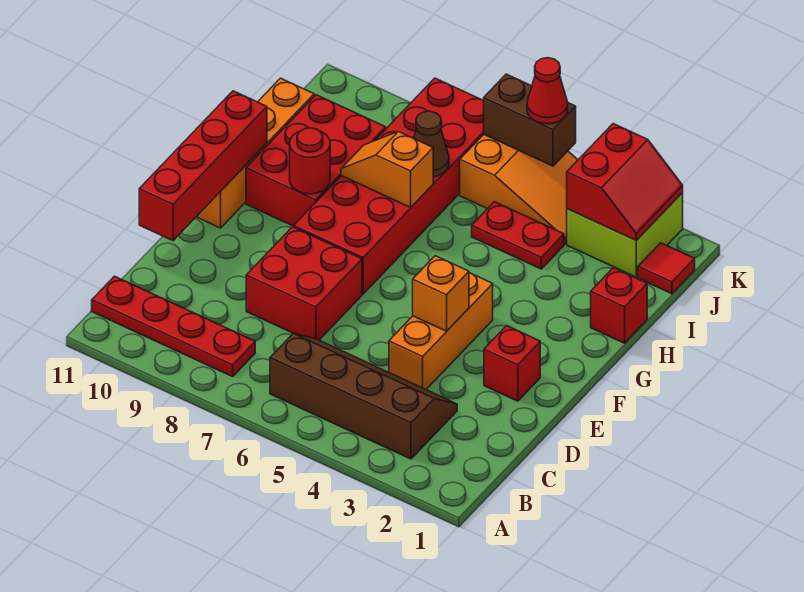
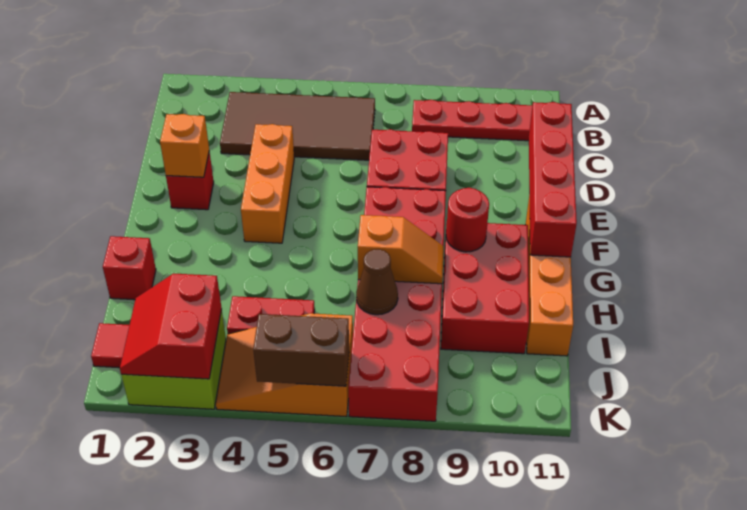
brown 2x4 slope [270,333,457,459] -> brown 2x4 tile [220,92,375,160]
orange 1x1 brick [413,256,469,331] -> orange 1x1 brick moved to [160,114,209,177]
red 1x1 cone [527,58,568,124] -> none

